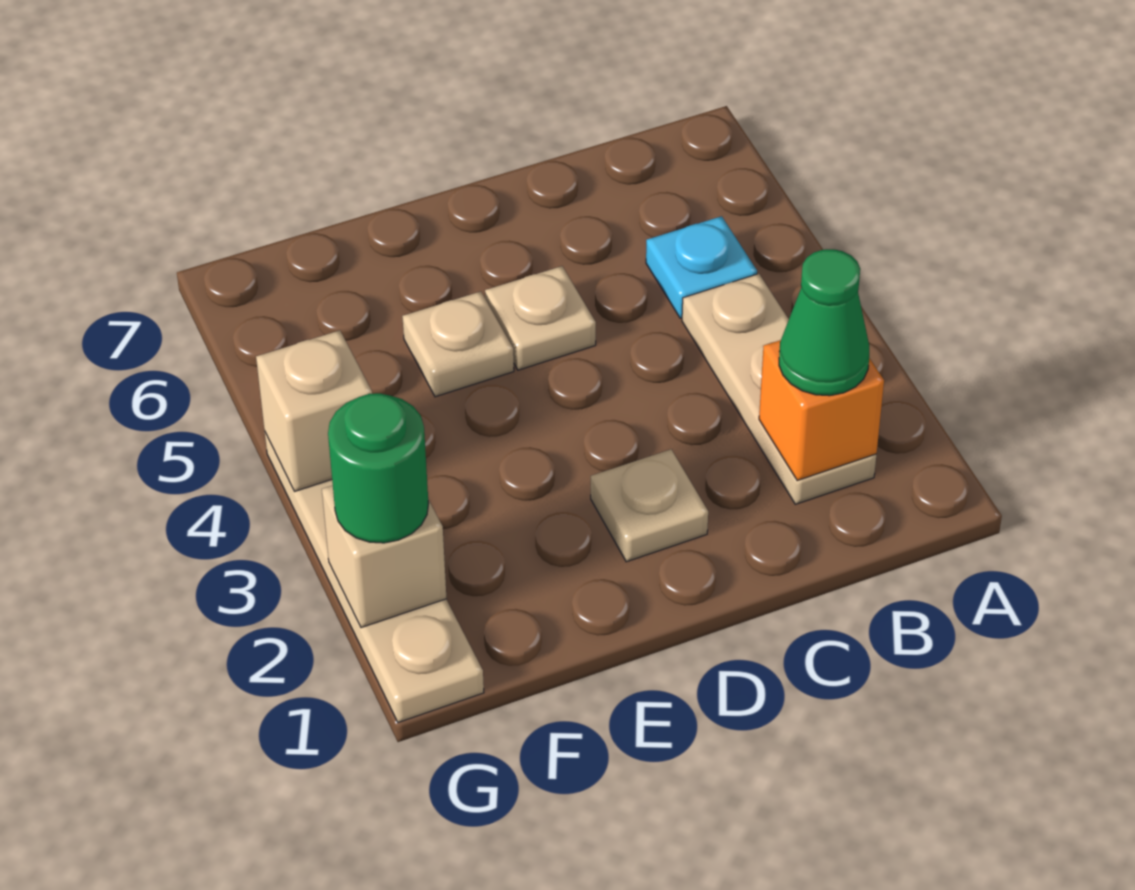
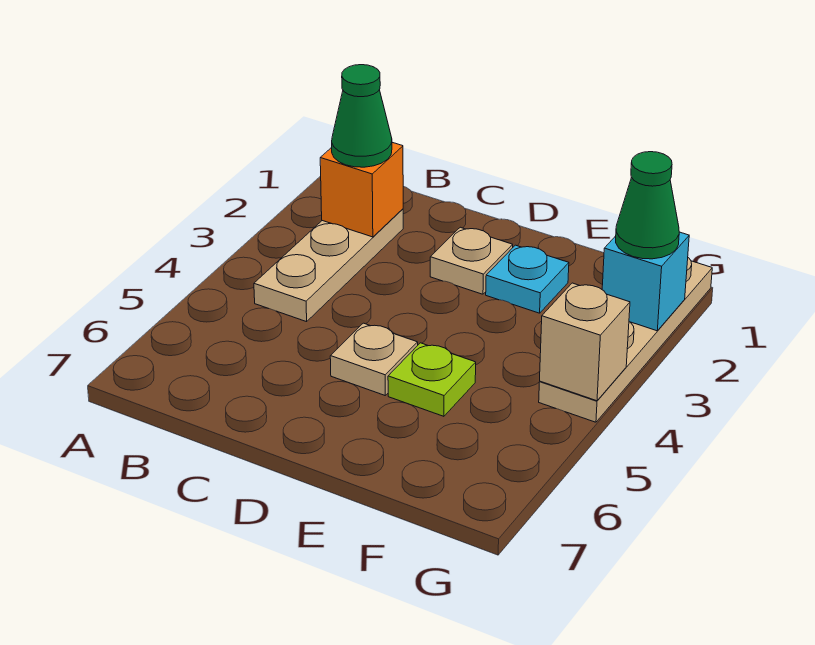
cyan 1x1 plate [646,216,757,318] -> cyan 1x1 plate moved to [486,245,569,313]
tan 1x1 plate [402,291,514,397] -> lime 1x1 plate [388,343,476,416]
tan 1x1 brick [322,485,447,628] -> cyan 1x1 brick [602,232,689,331]
green 1x1 round brick [328,393,429,543] -> green 1x1 cone [616,152,679,259]

